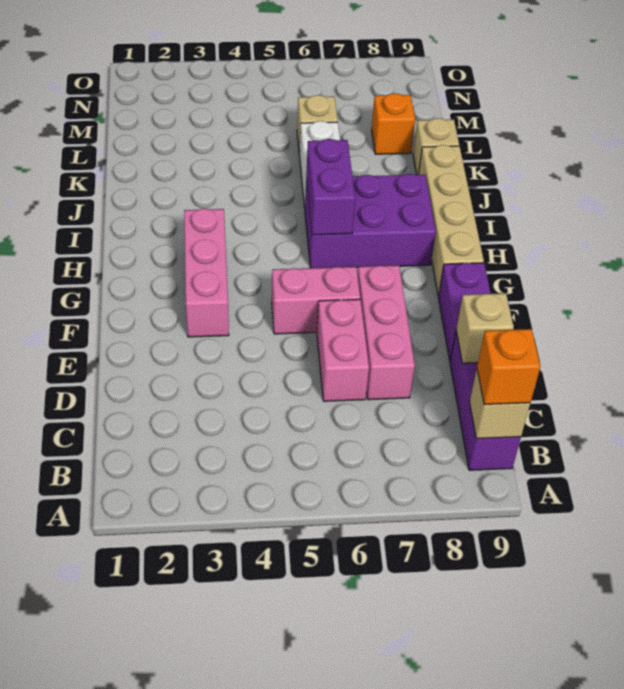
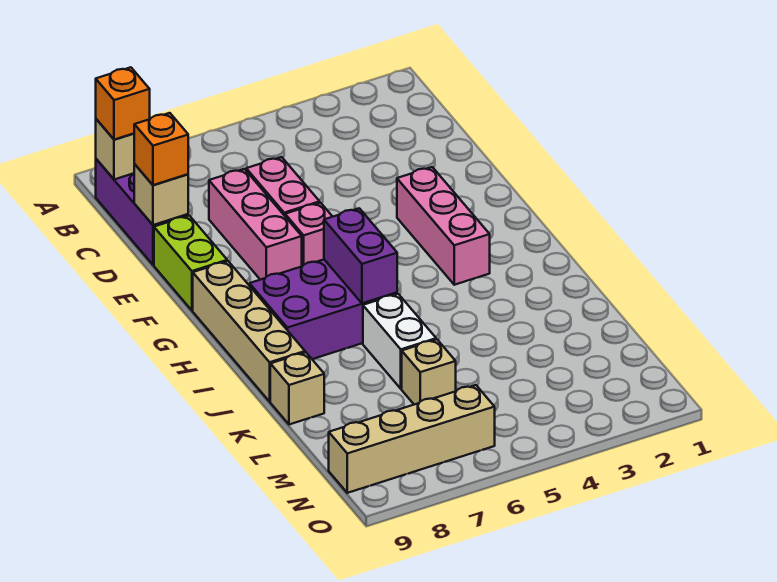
purple 1x2 brick [438,263,491,360] -> lime 1x2 brick [154,216,227,310]
pink 1x2 brick [272,267,360,334] -> pink 1x1 brick [285,203,333,266]
orange 1x1 brick [372,93,415,154] -> orange 1x1 brick moved to [134,113,188,185]
none -> tan 1x4 brick [329,385,495,493]

